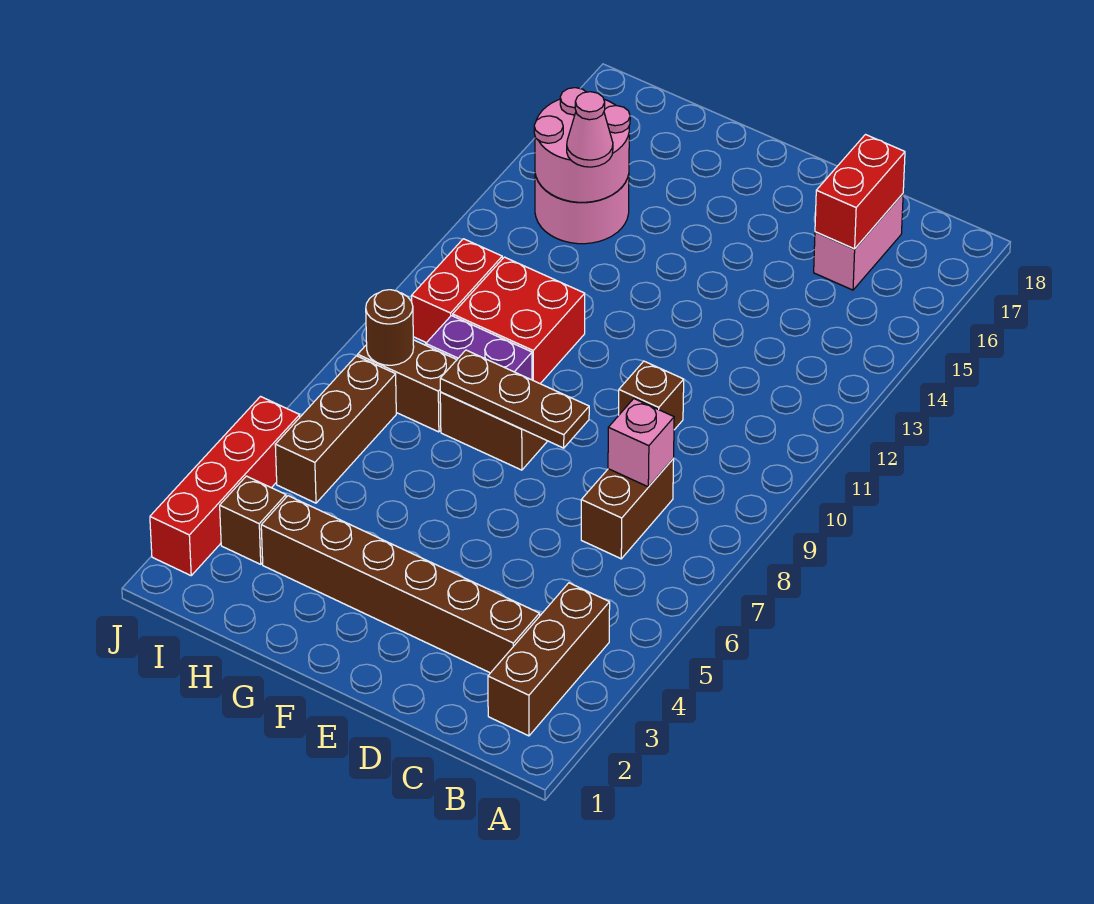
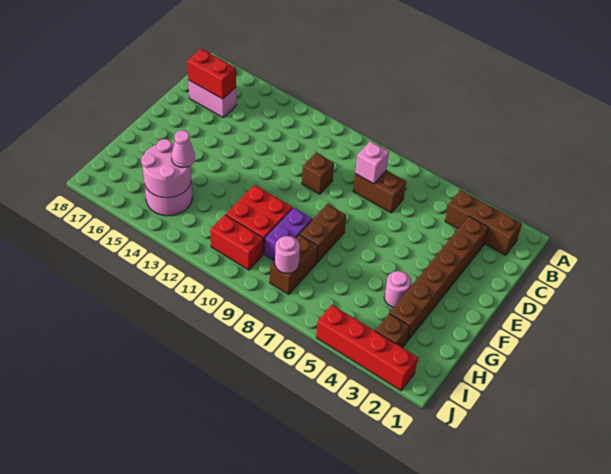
brown 1x3 plate [440,350,589,448] -> none
none -> pink 1x1 round brick [384,271,411,307]
brown 1x3 brick [275,356,396,503] -> none
brown 1x1 round brick [366,290,414,365] -> pink 1x1 round brick [275,236,300,273]

